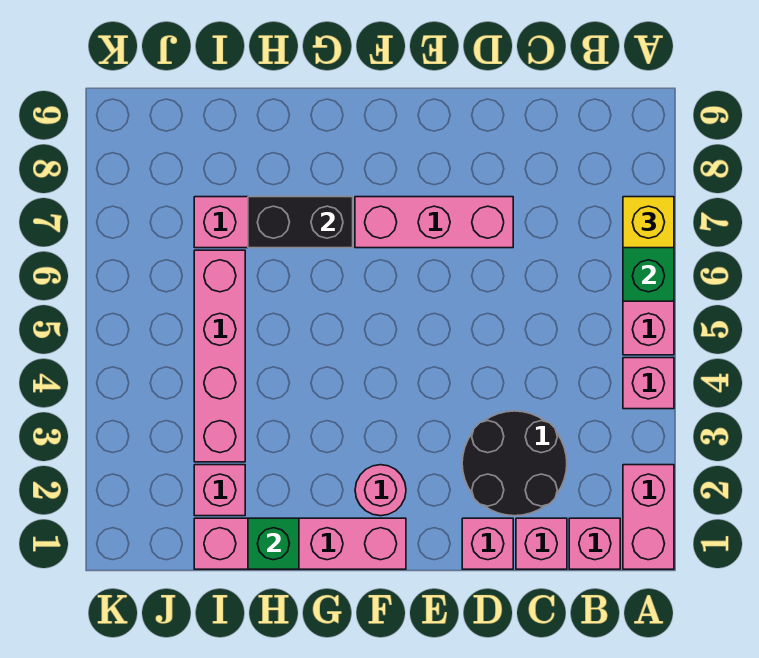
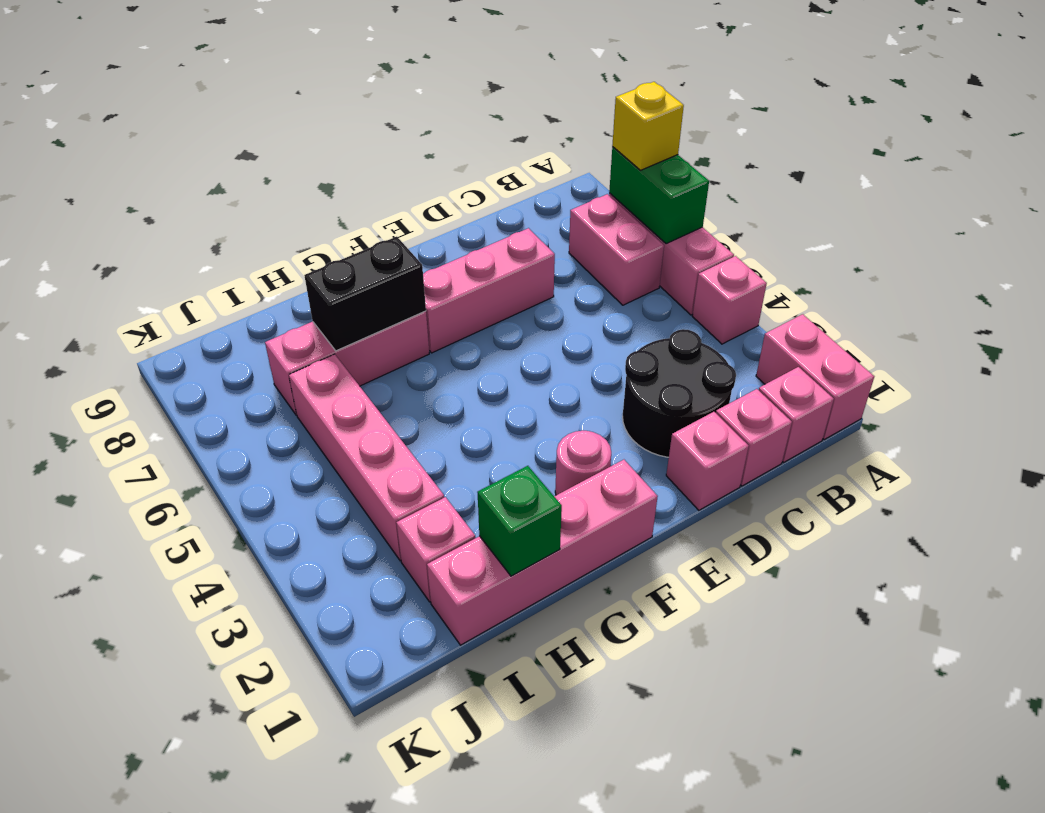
none -> pink 1x2 brick [569,194,664,305]

